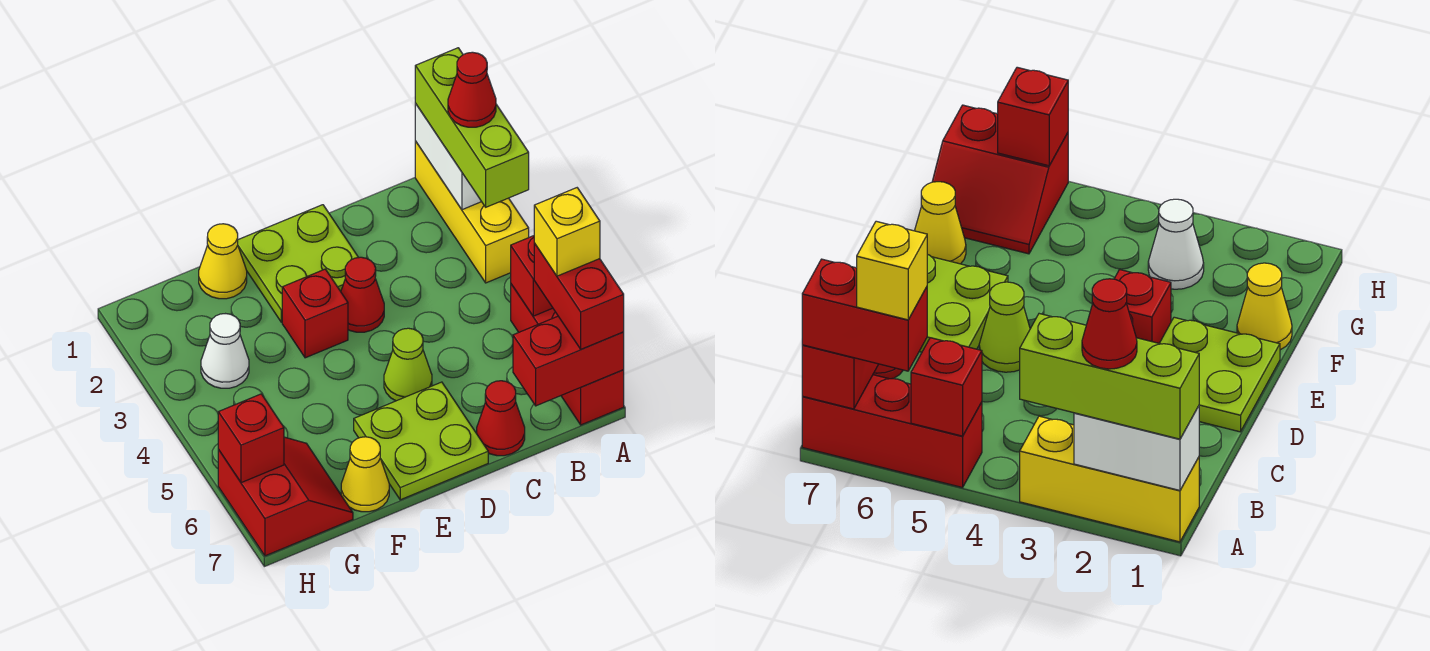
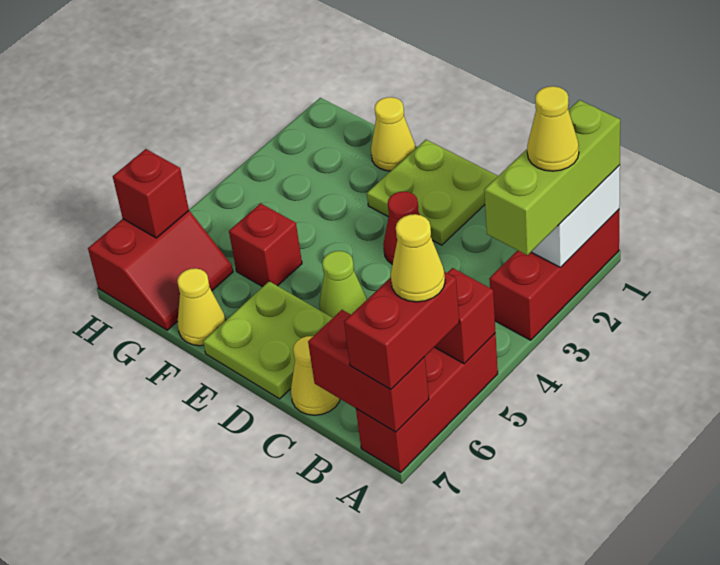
yellow 1x3 brick [415,141,529,283] -> red 1x3 brick [489,210,619,340]
red 1x1 cone [448,52,496,127] -> yellow 1x1 cone [527,86,579,171]
yellow 1x1 brick [534,188,600,276] -> yellow 1x1 cone [391,214,445,302]
red 1x1 cone [477,381,525,456] -> yellow 1x1 cone [291,336,340,415]
red 1x1 brick [282,269,348,358] -> red 1x1 brick moved to [229,203,302,287]
white 1x1 cone [201,314,249,388] -> none

